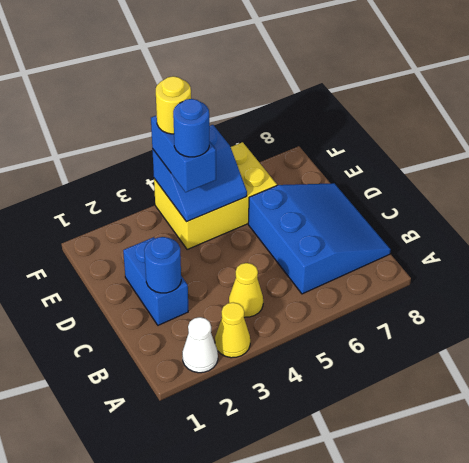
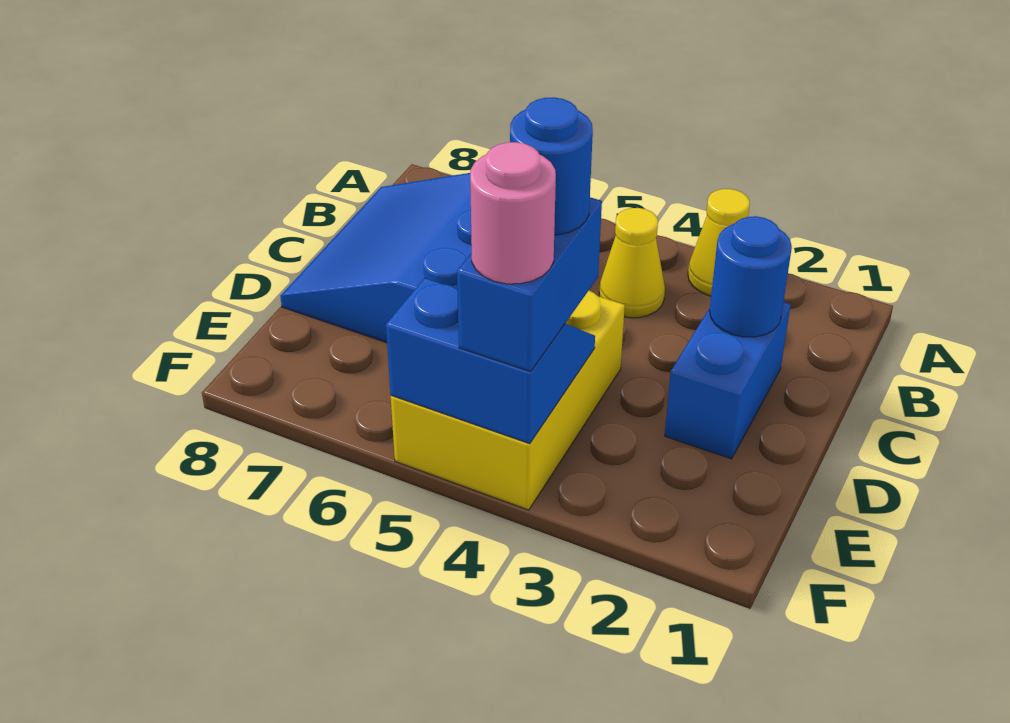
white 1x1 cone [182,317,218,373] -> none
yellow 2x3 brick [154,142,277,250] -> yellow 2x3 brick turned to [391,291,625,510]
yellow 1x1 round brick [156,76,191,134] -> pink 1x1 round brick [470,142,556,284]

